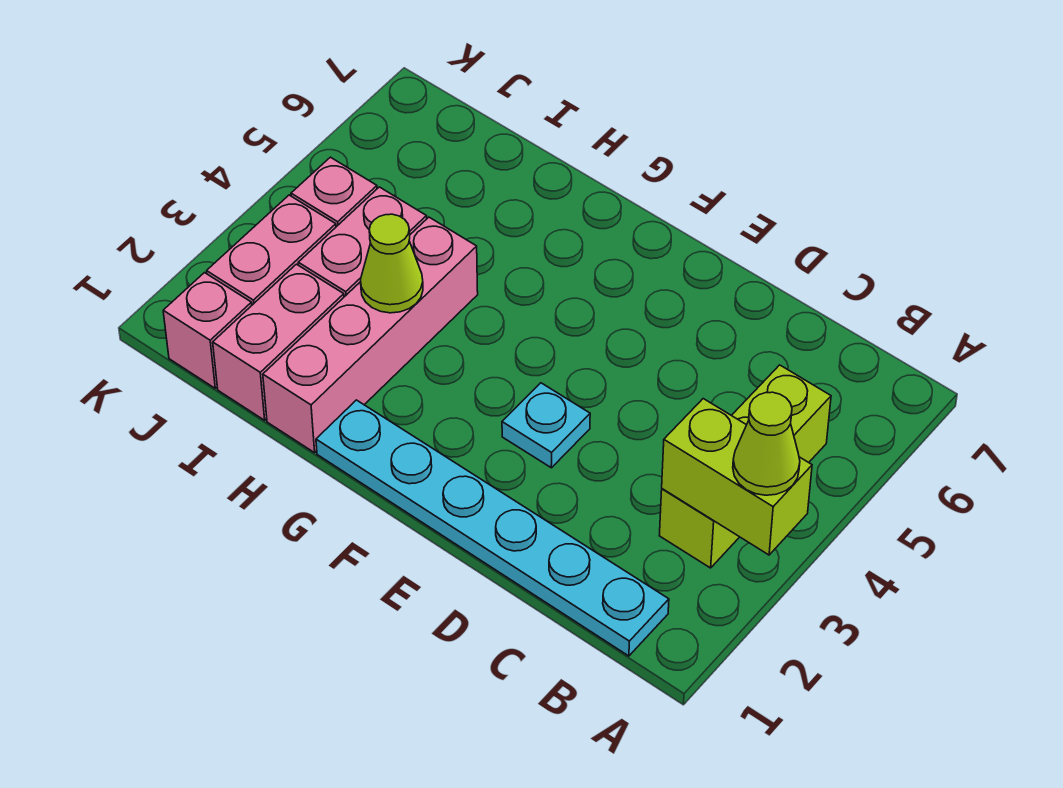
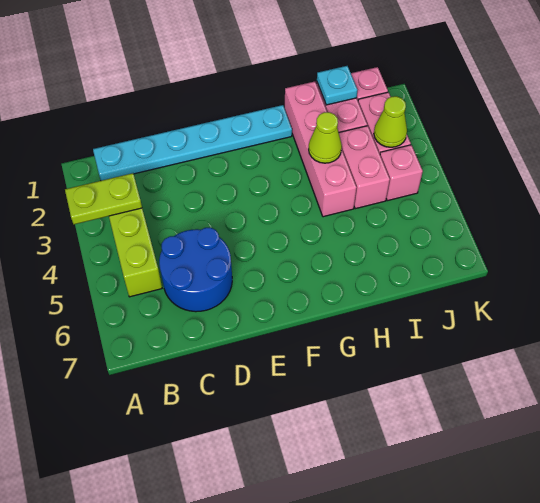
lime 1x2 brick [662,399,812,555] -> lime 1x2 plate [65,173,142,224]
lime 1x1 cone [733,392,800,495] -> lime 1x1 cone moved to [374,96,407,147]
none -> blue 2x2 round brick [159,228,232,312]
cyan 1x1 plate [502,383,590,468] -> cyan 1x1 plate moved to [317,66,357,105]

